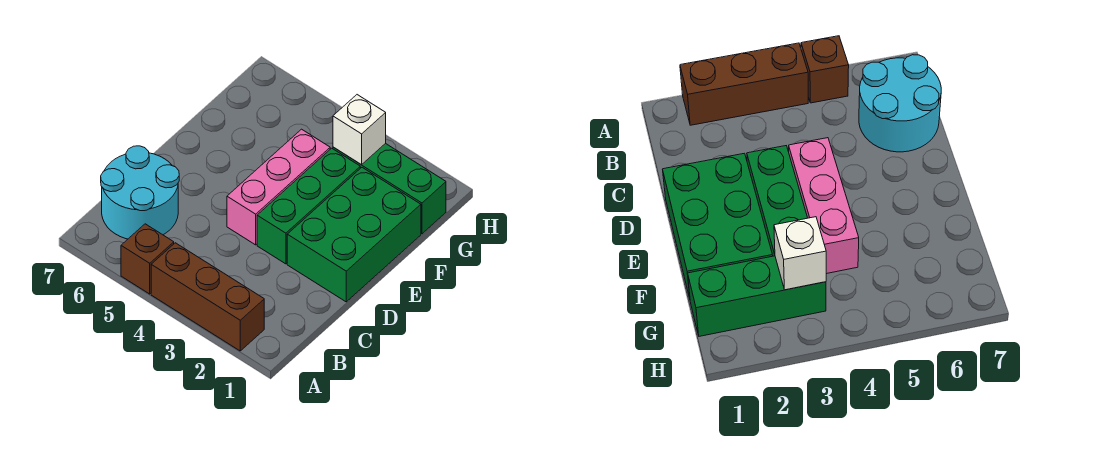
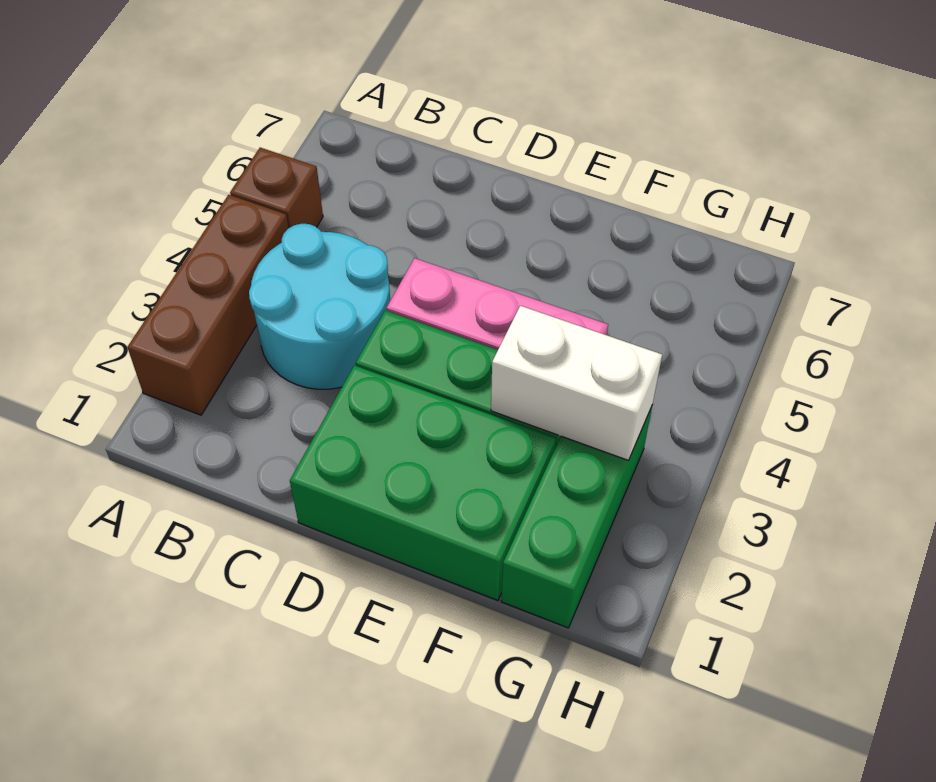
cyan 2x2 round brick [101,146,179,239] -> cyan 2x2 round brick moved to [249,224,390,389]
white 1x1 brick [333,95,386,165] -> white 1x2 brick [491,306,662,460]

